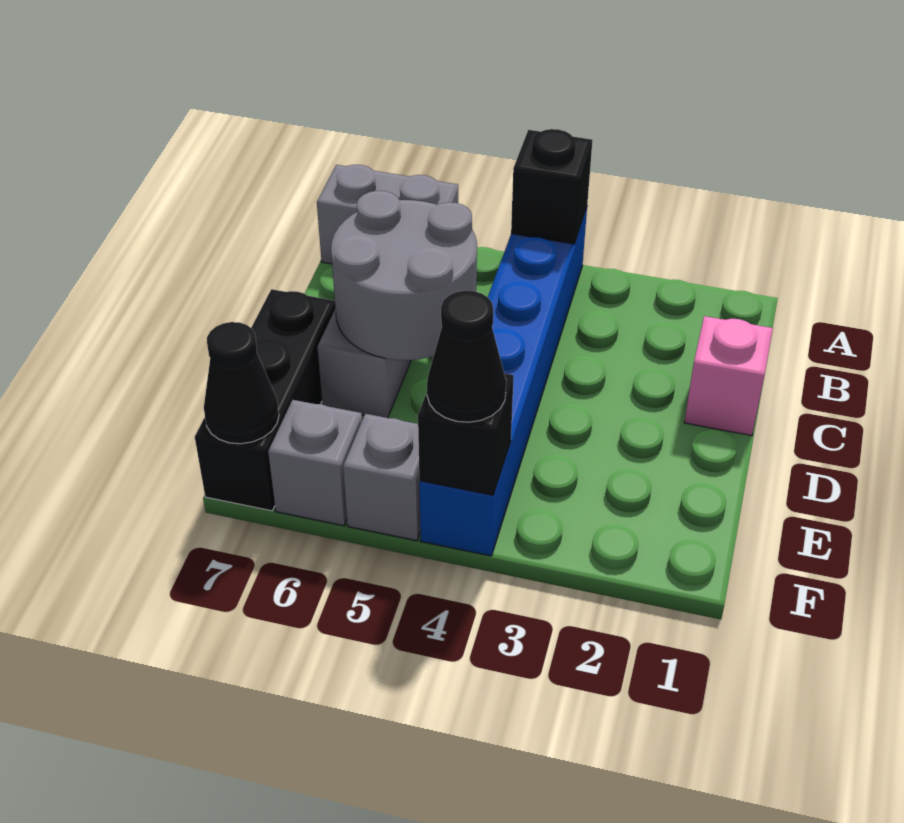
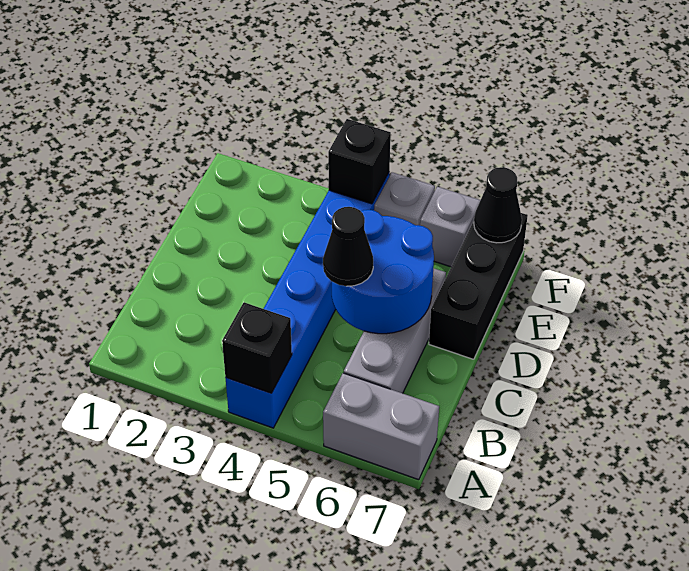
pink 1x1 brick [684,316,773,436] -> none
grey 2x2 round brick [331,191,477,360] -> blue 2x2 round brick [332,210,434,334]
black 1x1 cone [427,290,506,422] -> black 1x1 cone moved to [323,207,373,286]

